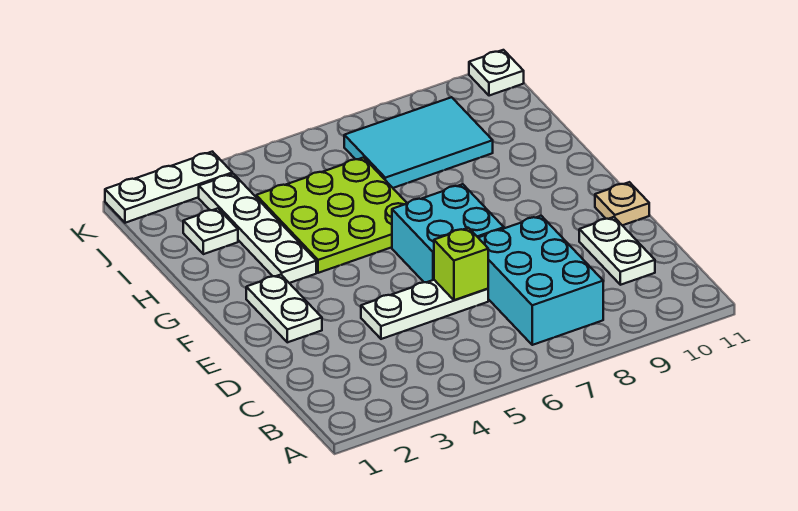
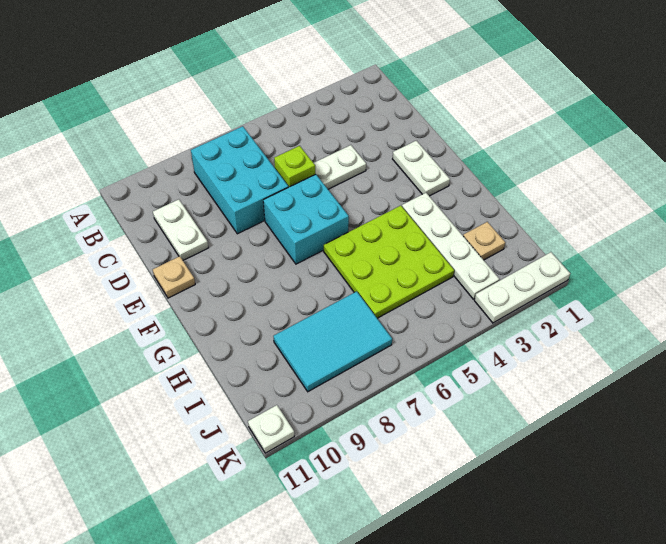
white 1x1 plate [183,208,238,254] -> tan 1x1 plate [463,222,505,260]

